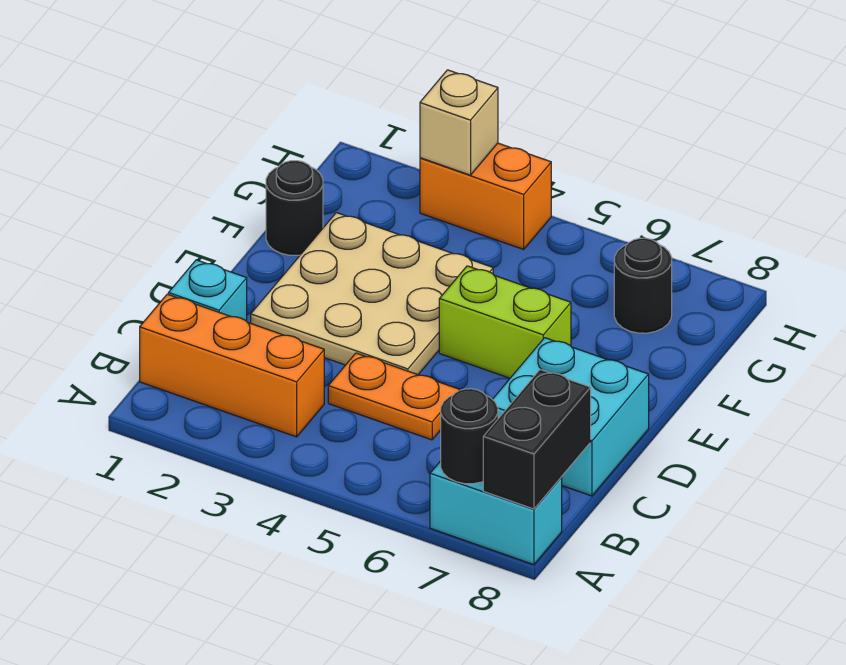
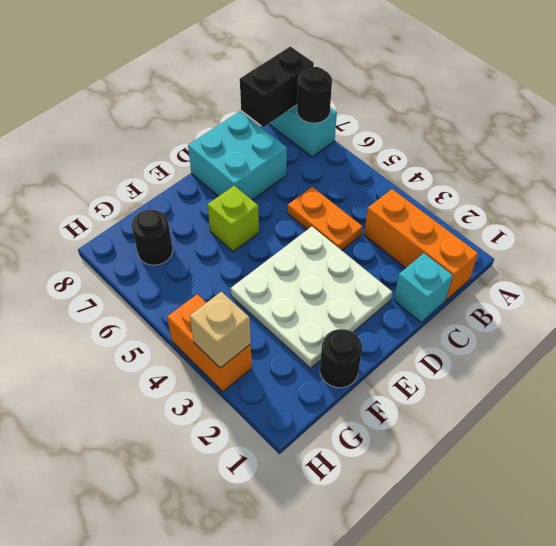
tan 3x3 plate [251,213,493,375] -> white 3x3 plate [231,227,392,368]
lime 1x2 brick [439,266,571,378] -> lime 1x1 brick [207,186,259,251]

